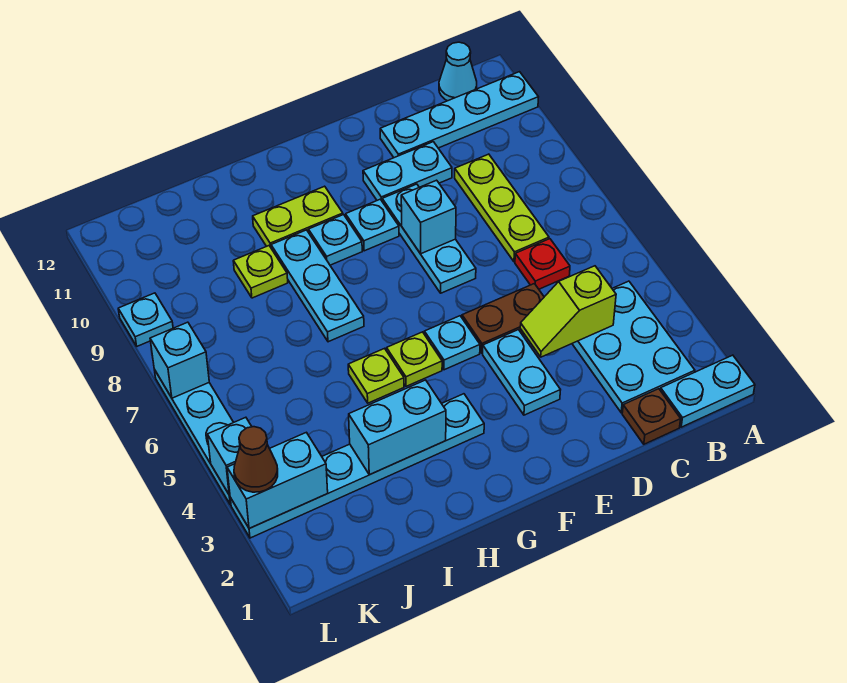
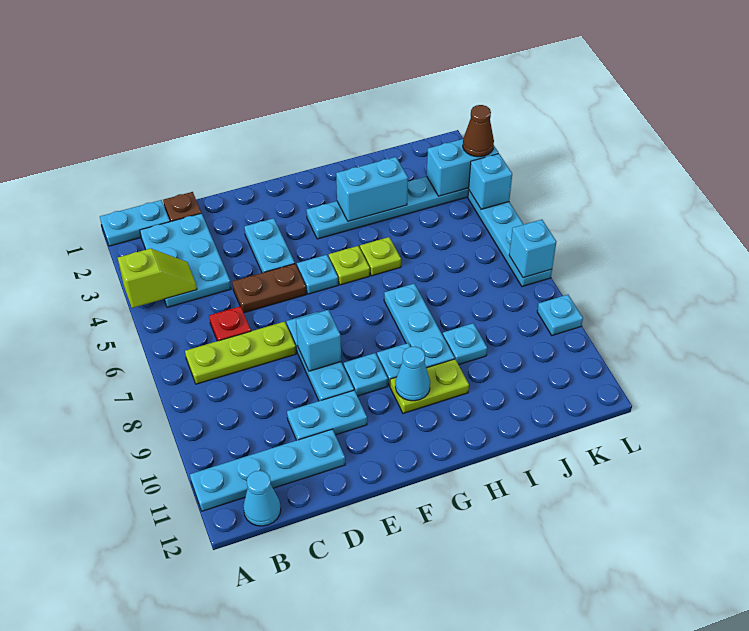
lime 1x2 slope [520,266,616,357] -> lime 1x2 slope moved to [118,248,197,308]
lime 1x3 plate [455,154,549,262] -> lime 1x3 plate turned to [185,322,296,384]
none -> cyan 1x1 cone [395,346,430,401]
lime 1x1 plate [233,246,288,298] -> cyan 1x1 plate [443,323,487,365]

